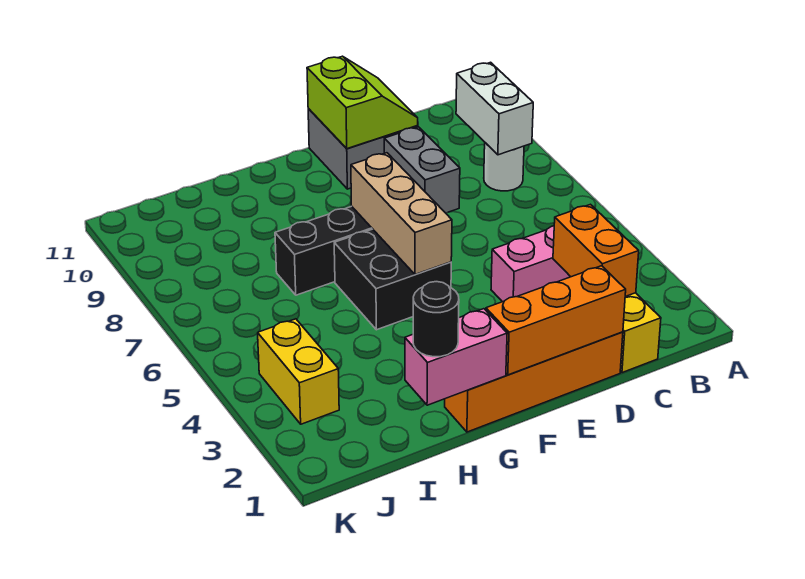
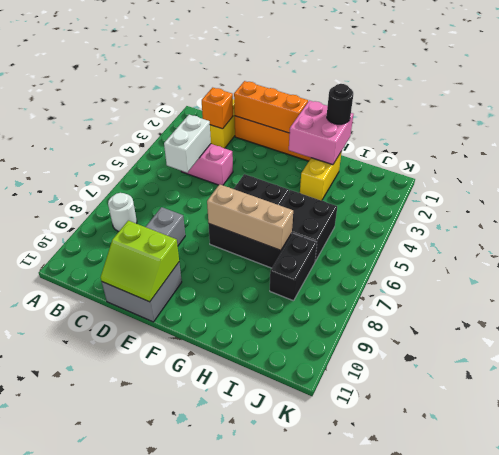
white 1x2 brick [456,62,533,155] -> white 1x2 brick moved to [164,115,211,173]
orange 1x2 brick [553,204,639,297] -> orange 1x1 brick [202,88,233,129]
lime 2x2 slope [307,56,418,149] -> lime 2x2 slope turned to [101,221,179,302]
tan 1x3 brick [351,153,452,274] -> tan 1x3 brick turned to [207,184,293,250]
pink 1x2 brick [405,309,507,405] -> pink 2x2 brick [289,100,354,165]
none -> black 2x2 brick [280,190,337,261]
none -> black 1x2 brick [270,233,317,301]
yellow 1x2 brick [258,319,339,424] -> yellow 1x2 brick moved to [300,151,342,201]

